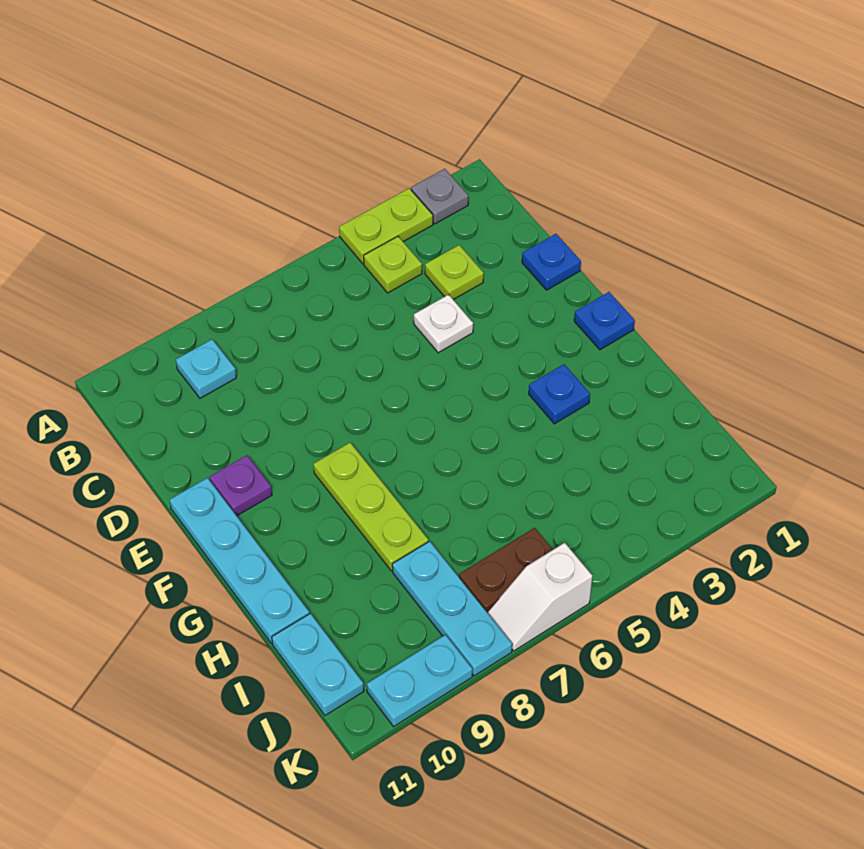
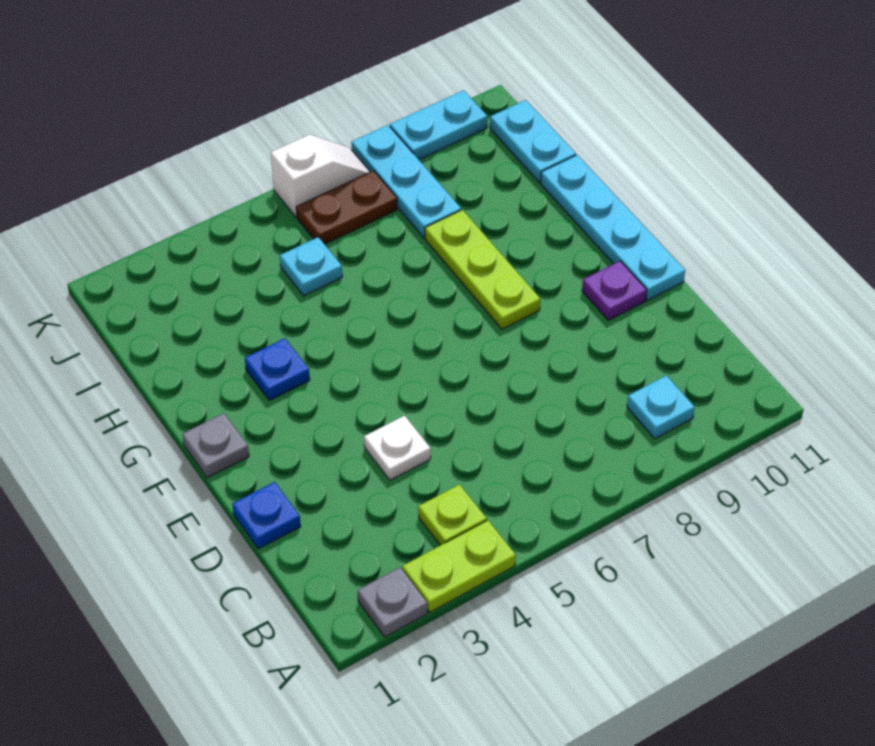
lime 1x1 plate [425,245,484,300] -> none
blue 1x1 plate [574,292,635,350] -> grey 1x1 plate [182,413,249,478]
none -> cyan 1x1 plate [280,237,342,296]

